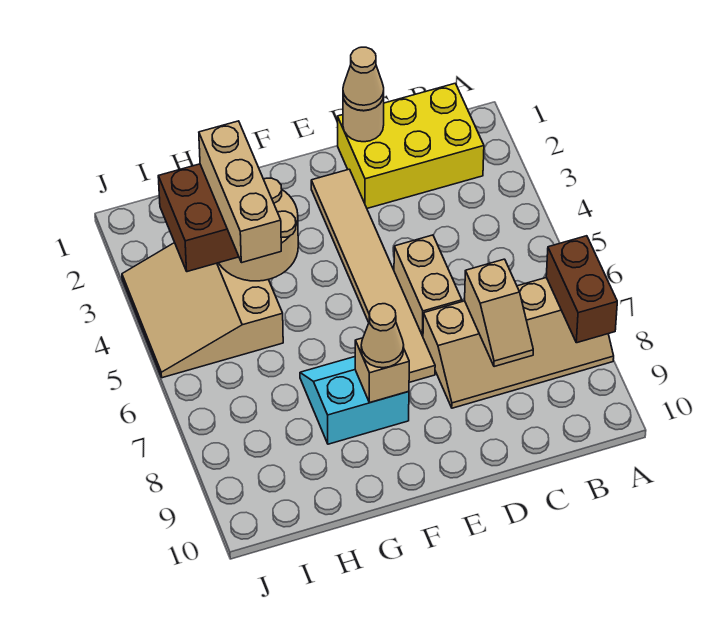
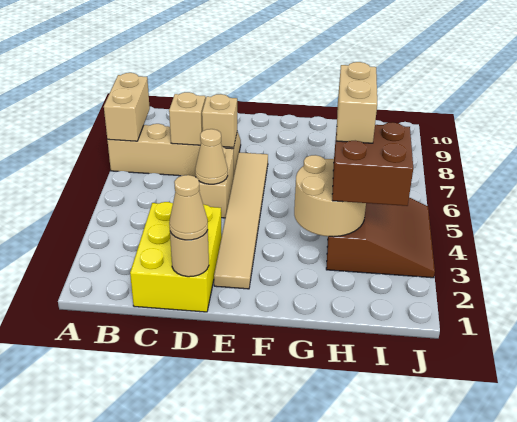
brown 1x2 brick [546,236,617,343] -> tan 1x2 brick [104,73,150,141]
yellow 2x3 brick [337,83,484,208] -> yellow 2x3 brick turned to [130,202,222,312]
cyan 2x2 slope [300,357,409,444] -> none
tan 1x1 brick [355,338,409,403] -> tan 1x1 brick moved to [202,94,237,147]
tan 1x1 cone [361,304,404,368] -> tan 1x1 cone moved to [195,129,228,184]
tan 3x3 slope [122,243,283,378] -> brown 3x3 slope [326,198,435,278]
tan 1x3 brick [199,121,281,263] -> tan 1x2 brick [336,62,377,143]

